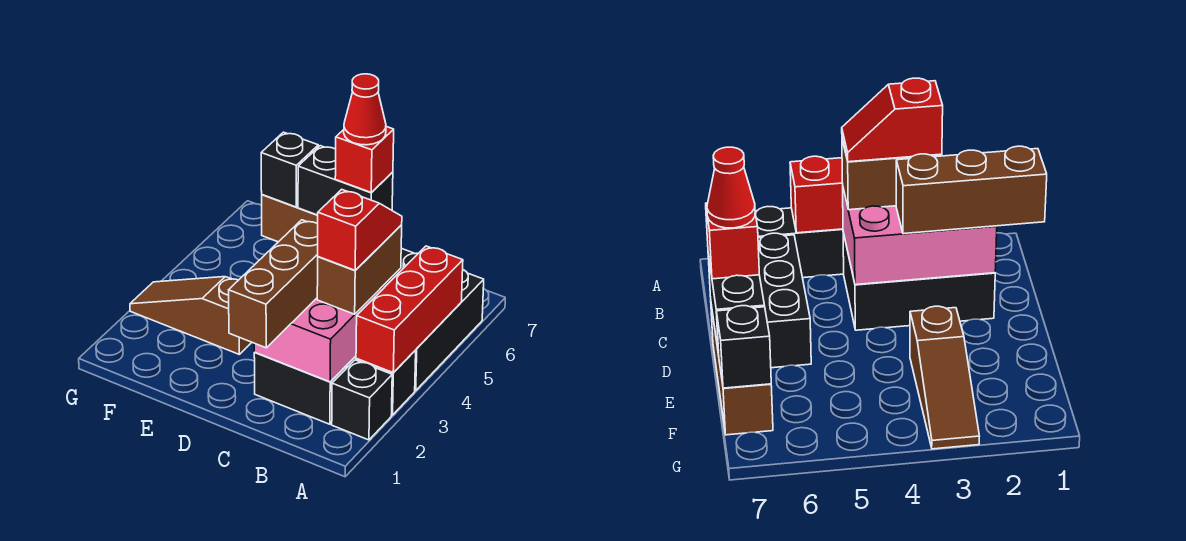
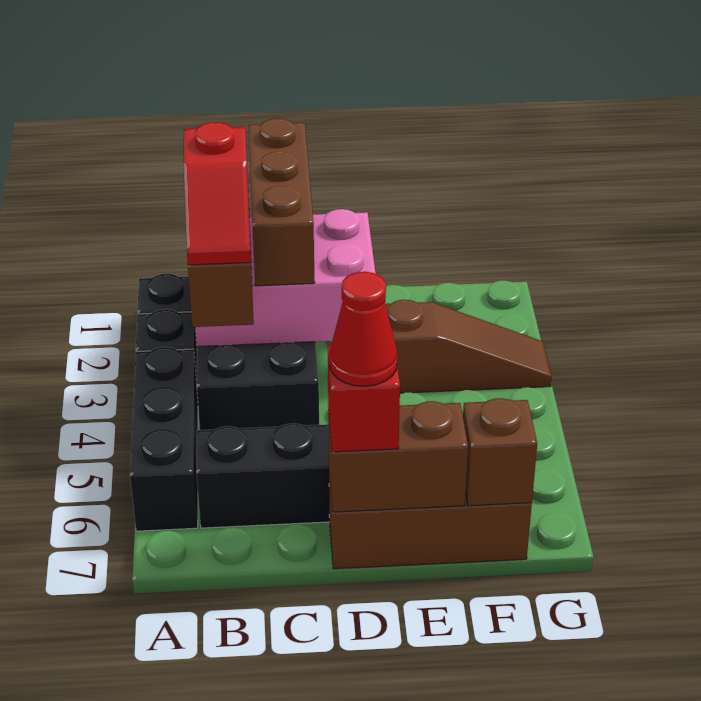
red 1x3 brick [356,246,463,372] -> none
pink 2x3 brick [254,268,401,382] -> pink 2x3 brick turned to [195,209,376,347]
black 1x2 brick [298,146,393,215] -> brown 1x2 brick [328,401,468,512]
black 1x1 brick [261,132,318,207] -> brown 1x1 brick [463,398,537,506]

